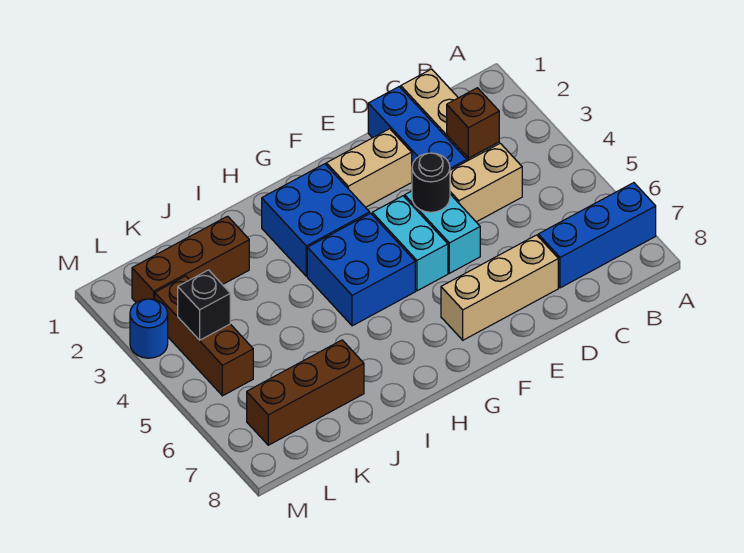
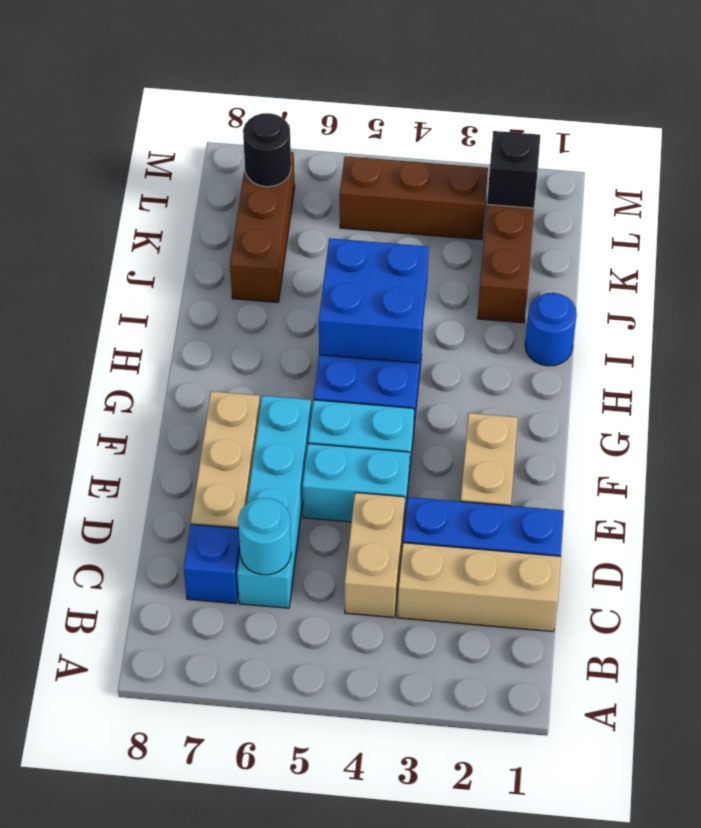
blue 1x3 brick [538,183,656,288] -> blue 1x1 brick [184,524,240,604]
brown 1x1 brick [447,88,499,158] -> none
none -> cyan 1x4 brick [237,396,311,608]
none -> cyan 1x1 round brick [238,498,291,575]
black 1x1 round brick [412,153,450,212] -> black 1x1 round brick moved to [243,113,291,187]
blue 2x2 brick [262,164,370,276] -> blue 2x2 brick moved to [319,238,429,363]
black 1x1 brick [178,270,230,340] -> black 1x1 brick moved to [487,131,540,208]
blue 1x1 round brick [130,299,168,358] -> blue 1x1 round brick moved to [525,293,577,366]

